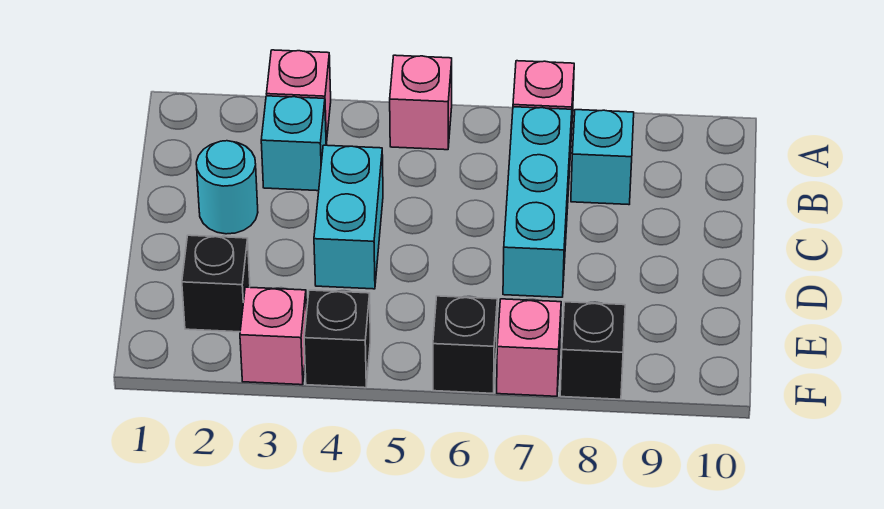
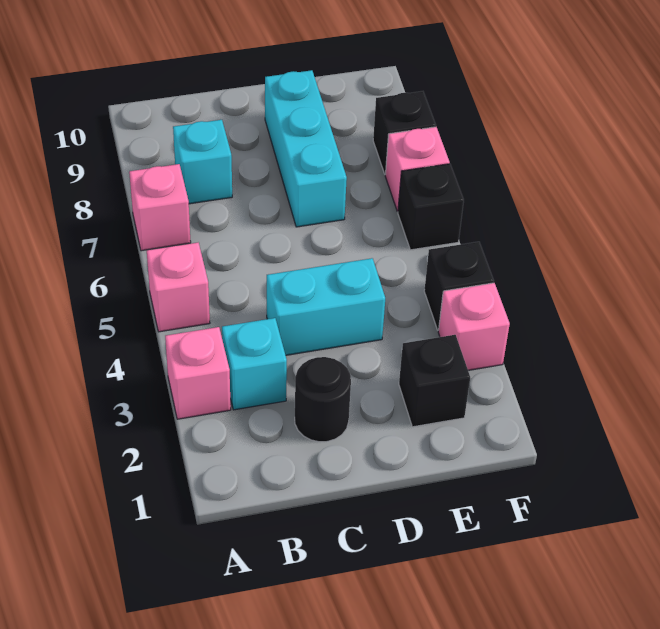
cyan 1x3 brick [503,107,572,297] -> cyan 1x3 brick turned to [265,70,347,227]
cyan 1x1 round brick [196,141,258,234] -> black 1x1 round brick [295,357,351,442]

